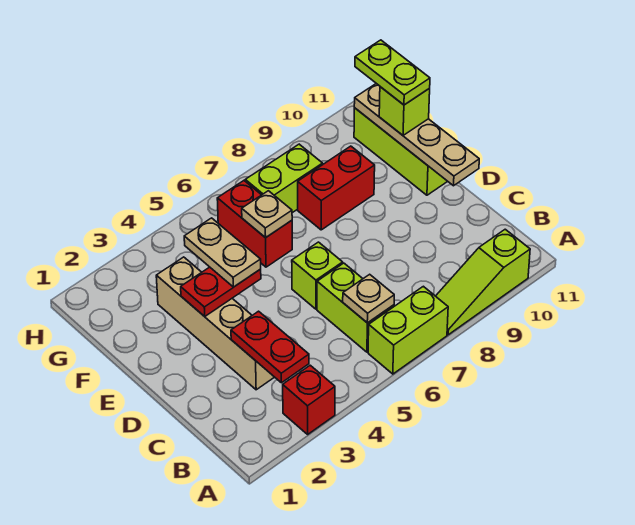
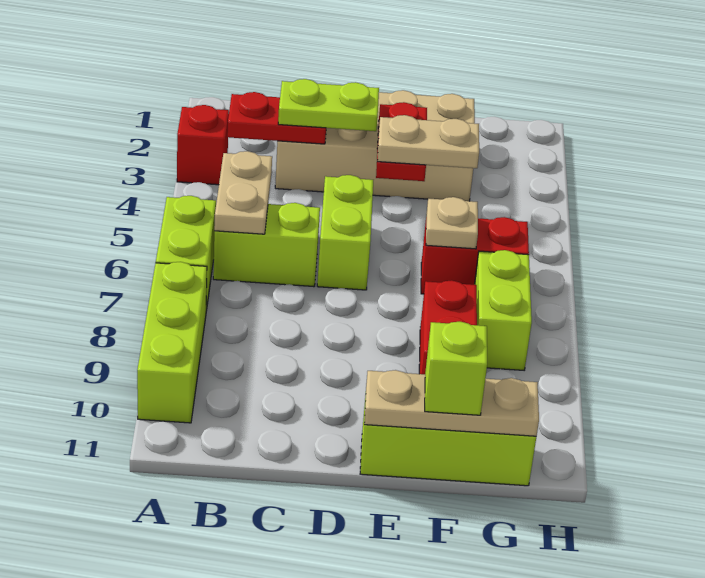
lime 1x3 slope [436,229,530,335] -> lime 1x3 brick [137,262,207,423]
tan 1x1 plate [343,274,394,323] -> tan 1x2 plate [214,151,272,234]
tan 1x4 brick [156,257,274,390] -> tan 2x4 brick [275,90,475,201]
lime 1x1 brick [292,242,343,309] -> lime 1x2 brick [317,175,373,290]
tan 1x4 plate [354,84,479,186] -> tan 1x3 plate [364,370,539,436]
lime 1x2 plate [355,40,430,105] -> lime 1x2 plate moved to [278,79,379,131]

